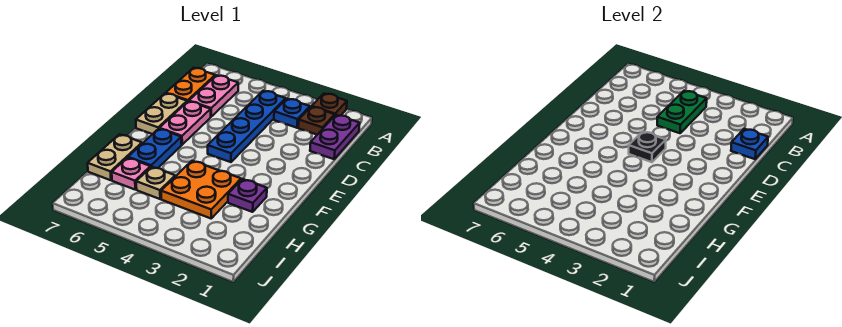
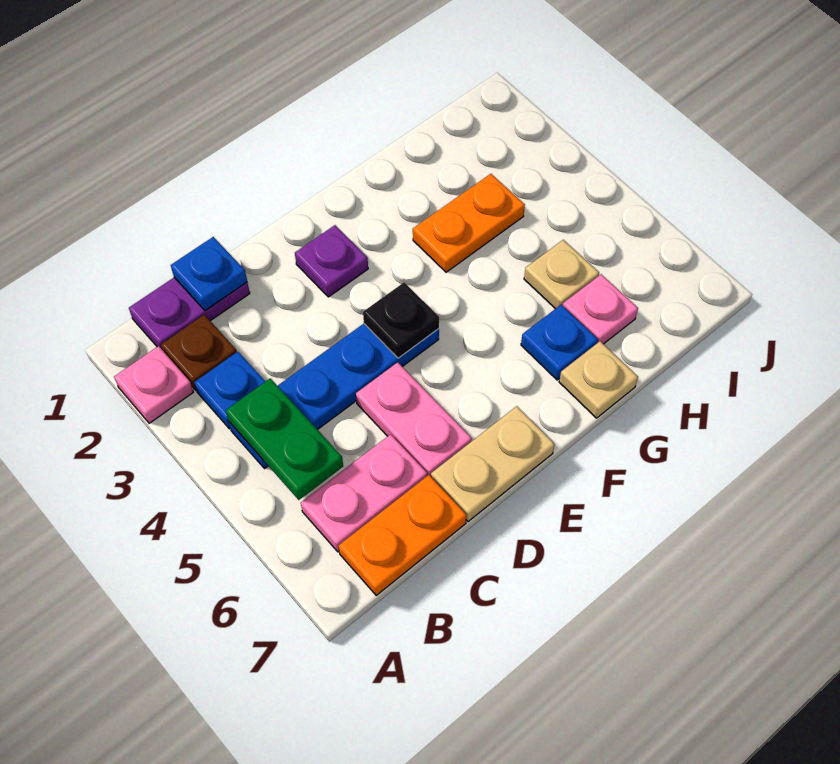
brown 1x1 plate [312,93,347,116] -> pink 1x1 plate [114,346,193,423]
green 1x2 plate [657,91,707,133] -> green 1x2 plate turned to [226,378,343,500]
pink 1x2 plate [159,101,211,145] -> pink 1x2 plate turned to [356,362,472,476]
blue 1x2 plate [128,129,182,168] -> blue 1x1 plate [521,305,598,380]
purple 1x1 plate [228,179,267,212] -> purple 1x1 plate moved to [295,225,368,297]
orange 2x2 plate [161,161,241,218] -> orange 1x2 plate [413,174,525,272]
tan 1x2 plate [88,134,142,180] -> tan 1x1 plate [559,341,638,418]

